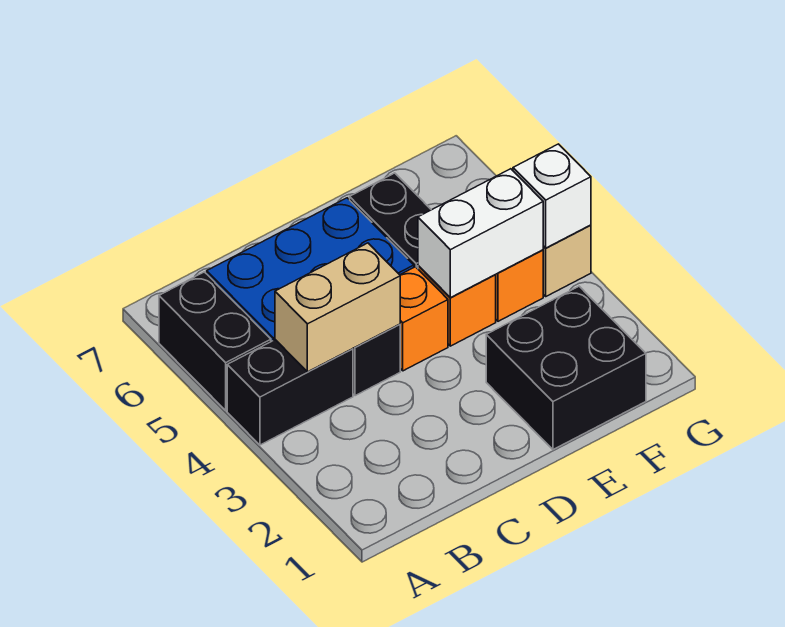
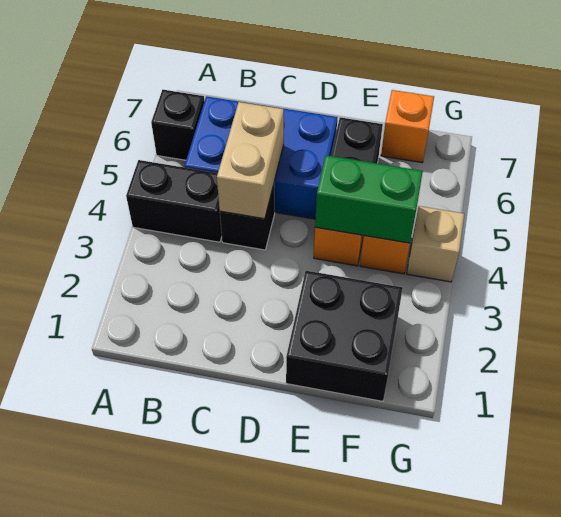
black 1x2 brick [159,272,271,410] -> black 1x1 brick [151,90,204,160]
tan 1x2 brick [275,243,400,372] -> tan 1x2 brick turned to [217,102,284,219]
orange 1x1 brick [400,267,448,371] -> orange 1x1 brick moved to [381,90,434,163]
white 1x2 brick [418,169,543,298] -> green 1x2 brick [315,155,423,243]
white 1x1 brick [513,144,591,248] -> none

